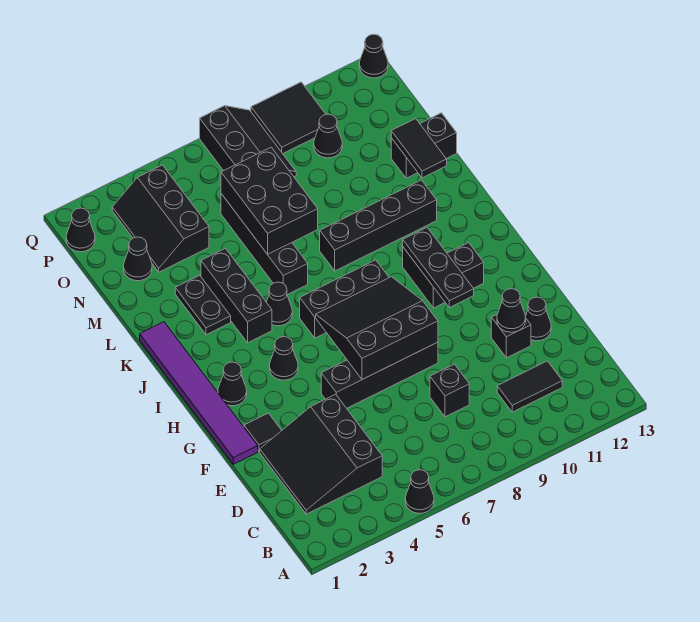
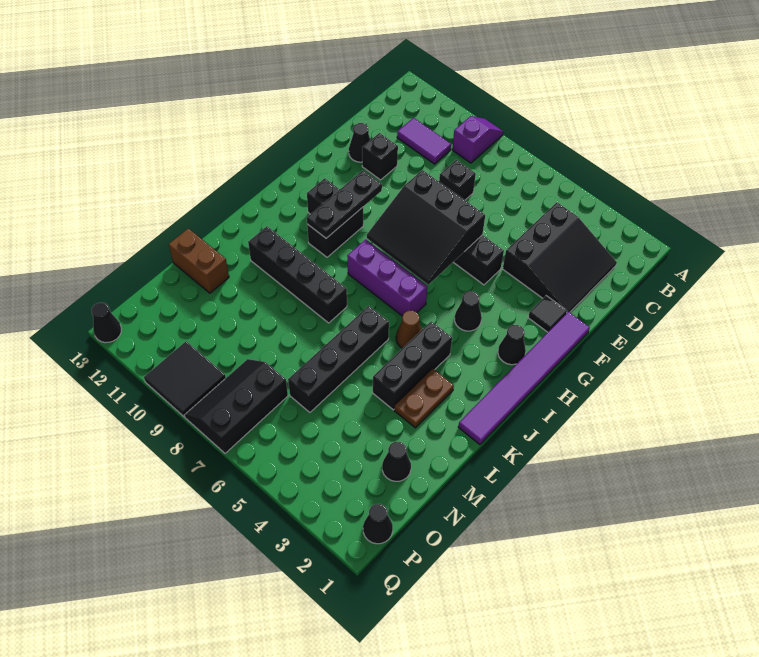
black 1x1 cone [405,470,434,513] -> none
none -> purple 1x2 slope [452,116,503,163]
black 1x2 tile [497,361,562,412] -> purple 1x2 tile [397,118,451,164]
black 1x1 cone [497,289,526,332] -> none
black 1x3 brick [300,260,389,338] -> purple 1x3 brick [347,239,427,316]
black 1x1 cone [267,282,292,326] -> brown 1x1 cone [396,311,422,348]
black 1x2 plate [175,275,231,335] -> brown 1x2 plate [394,369,454,428]
black 2x3 brick [221,147,318,254] -> none
black 1x2 tile [391,119,447,178] -> none
black 1x2 brick [391,113,457,178] -> brown 1x2 brick [169,228,229,293]
black 2x3 slope [112,165,209,272] -> none
black 1x1 cone [314,114,342,158] -> none

